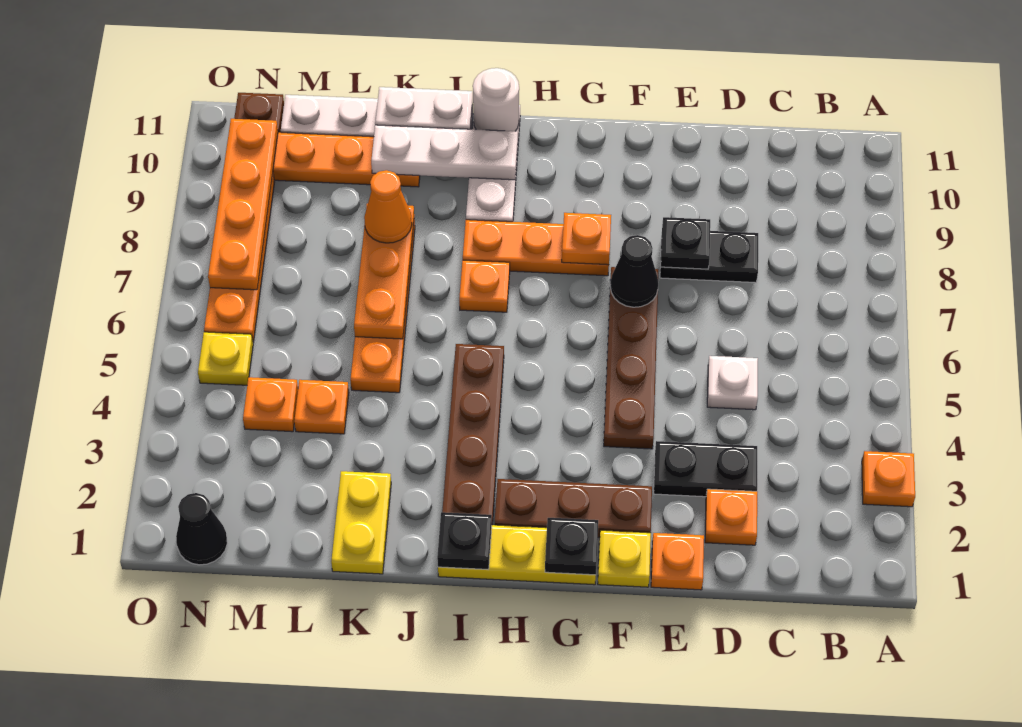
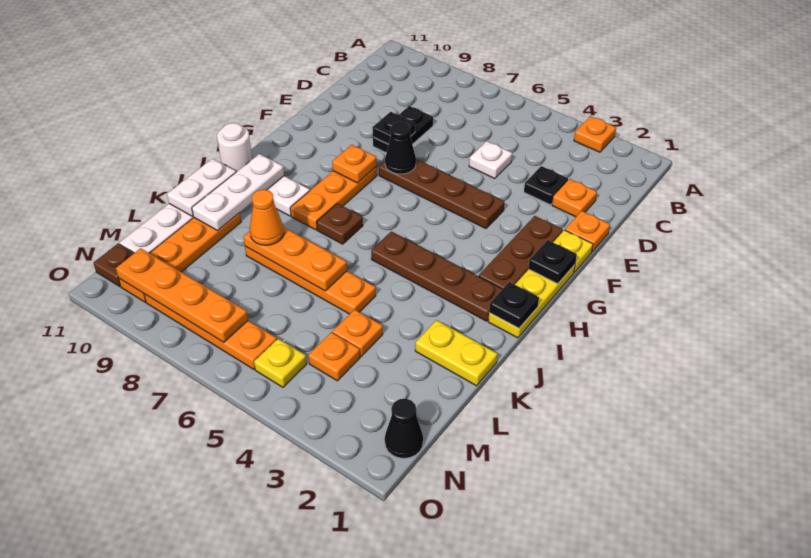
black 1x2 plate [654,441,757,497] -> black 1x1 plate [524,166,568,205]
orange 1x1 plate [459,260,510,312] -> brown 1x1 plate [317,204,363,244]

